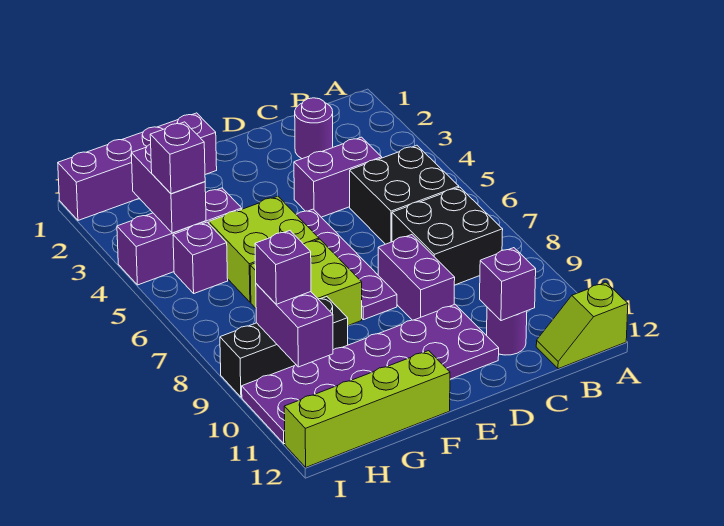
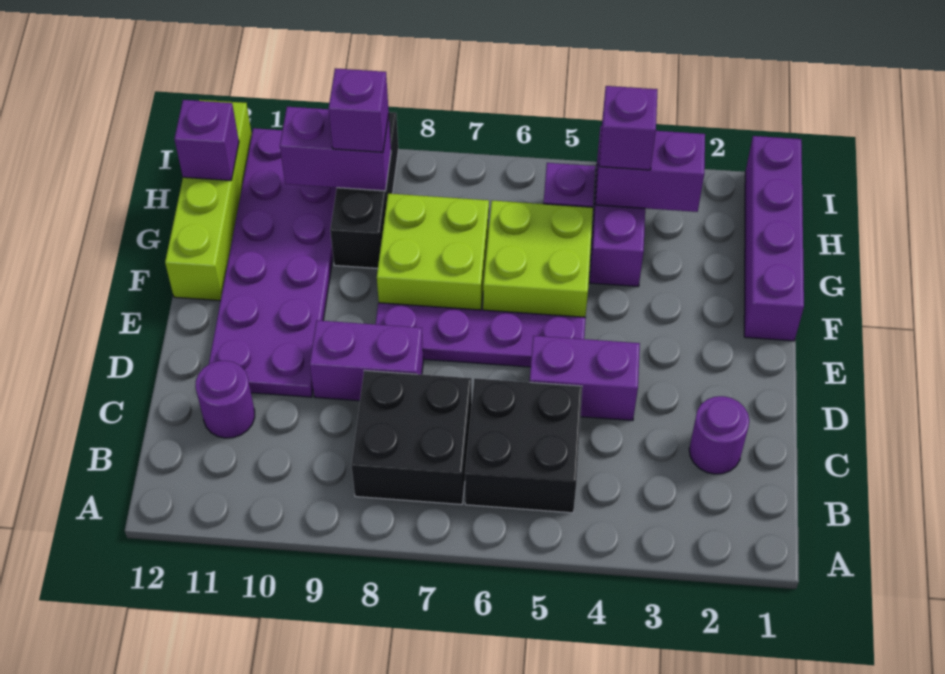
lime 1x2 slope [536,282,628,369] -> none
purple 1x2 brick [294,137,382,217] -> purple 1x2 brick turned to [530,336,640,420]
purple 1x1 brick [480,248,536,321] -> purple 1x1 brick moved to [174,100,239,180]

